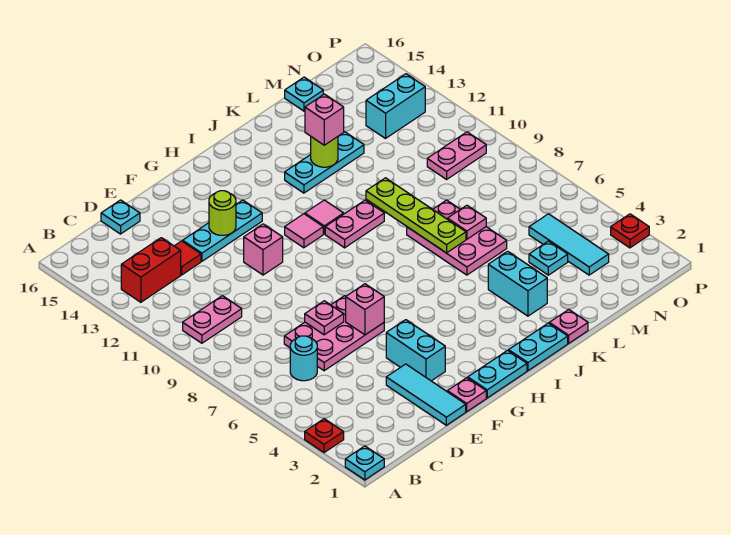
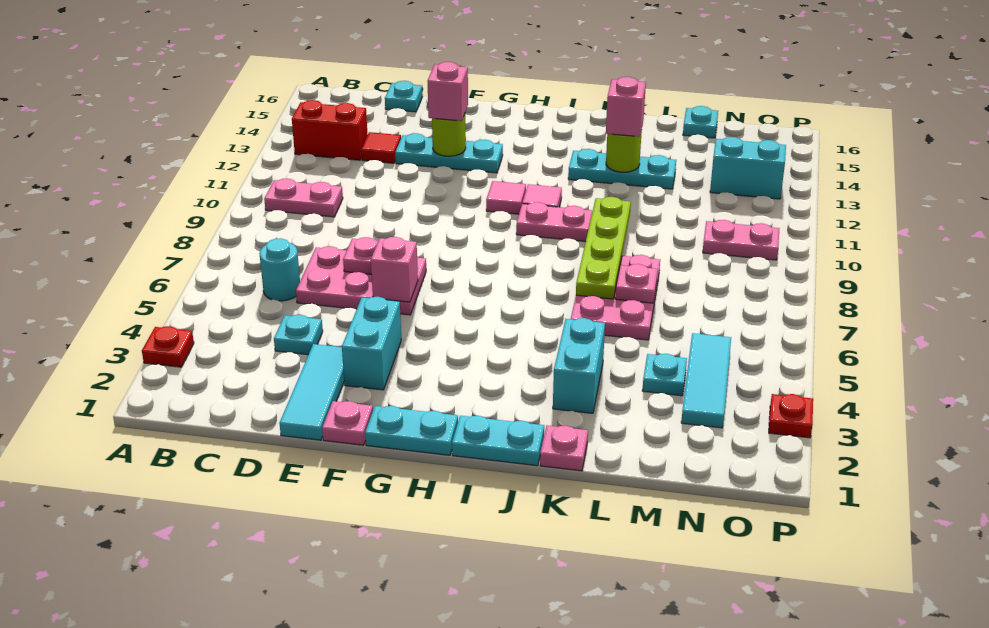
cyan 1x1 plate [345,446,384,480] -> cyan 1x1 plate moved to [274,315,323,355]
pink 1x1 brick [244,224,283,275] -> pink 1x1 brick moved to [428,62,468,121]

